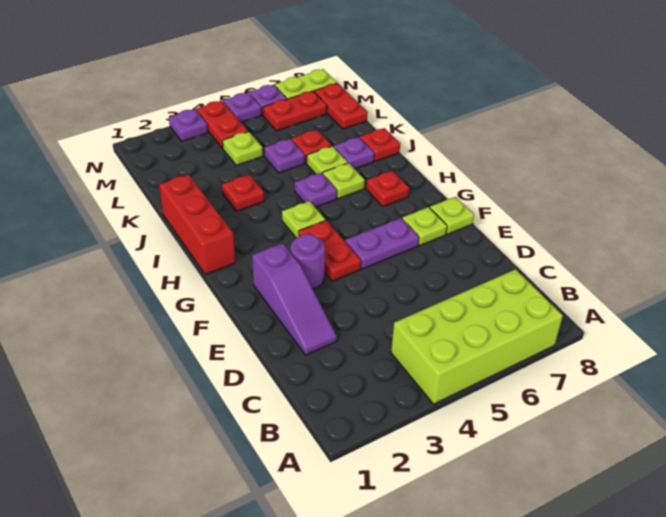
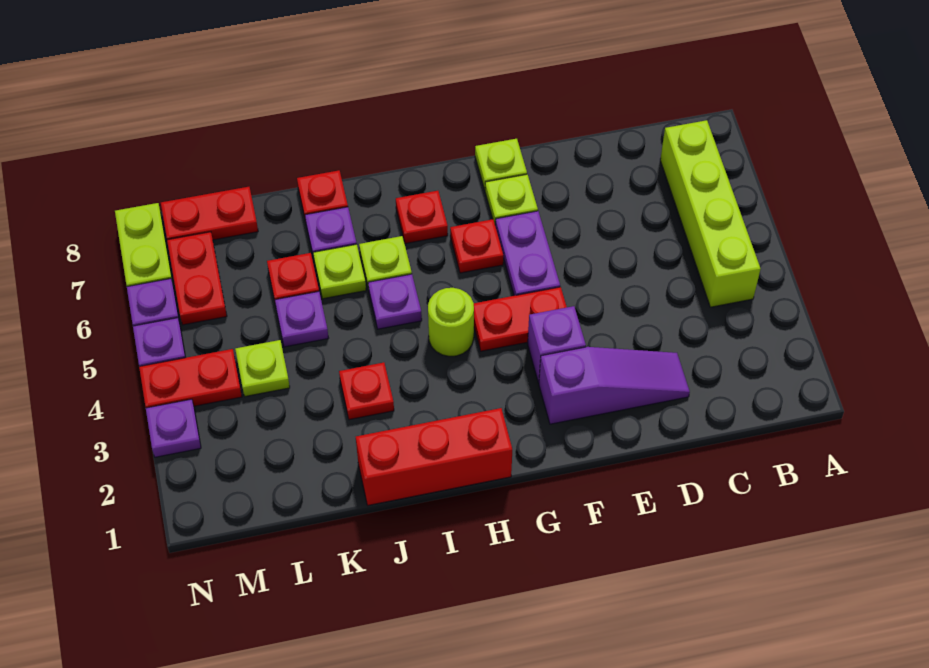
lime 2x4 brick [391,269,563,404] -> lime 1x4 brick [660,120,760,307]
purple 1x1 round brick [291,234,325,289] -> purple 1x1 brick [528,306,586,383]
none -> red 1x1 plate [450,219,503,273]
lime 1x1 plate [282,201,325,238] -> lime 1x1 round brick [428,288,474,356]

